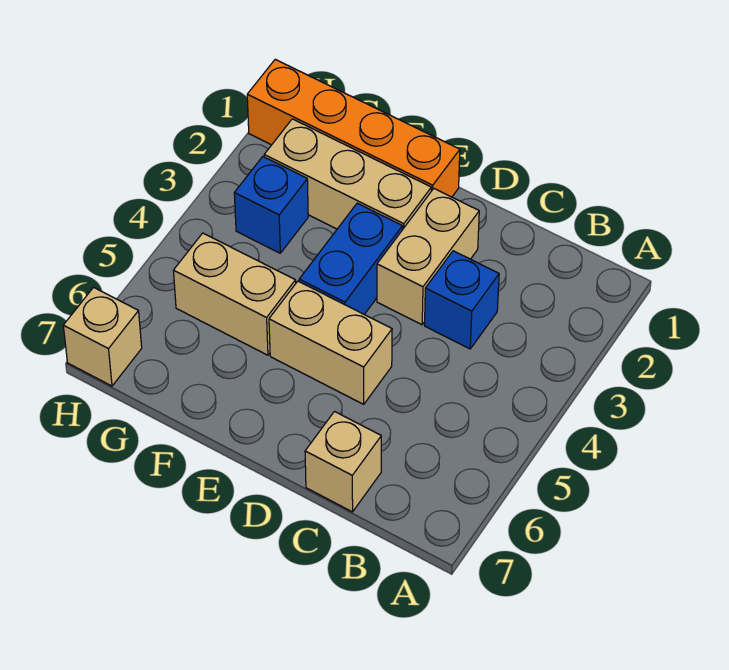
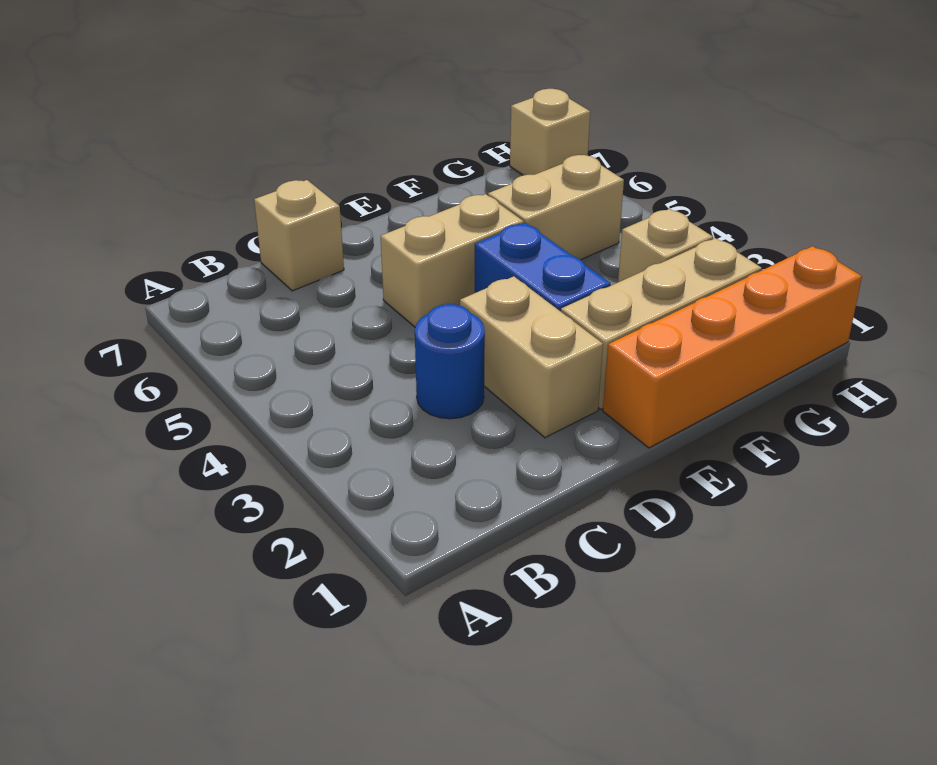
blue 1x1 brick [425,251,499,349] -> blue 1x1 round brick [415,304,485,419]
blue 1x1 brick [234,157,308,253] -> tan 1x1 brick [618,209,713,282]

